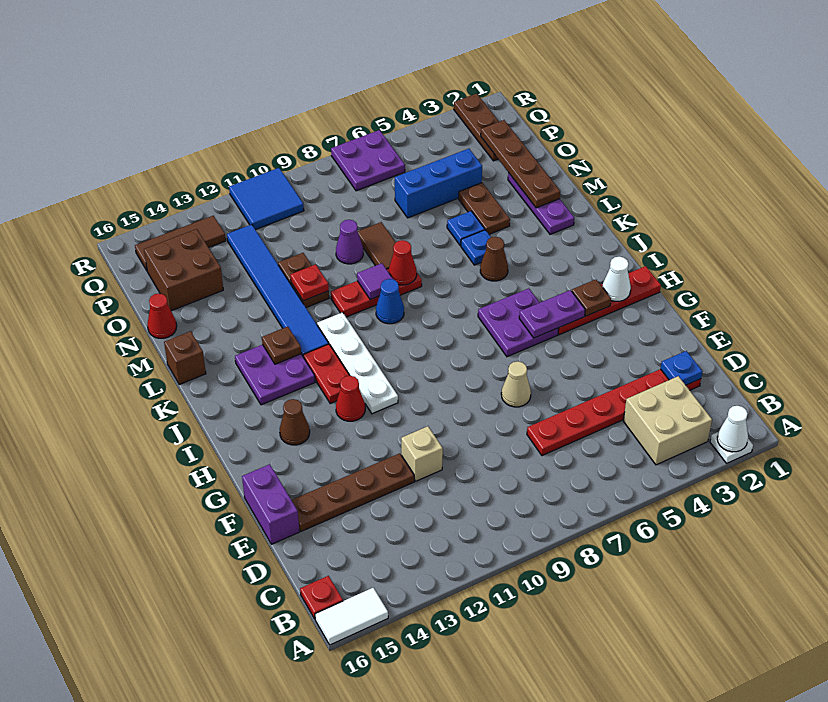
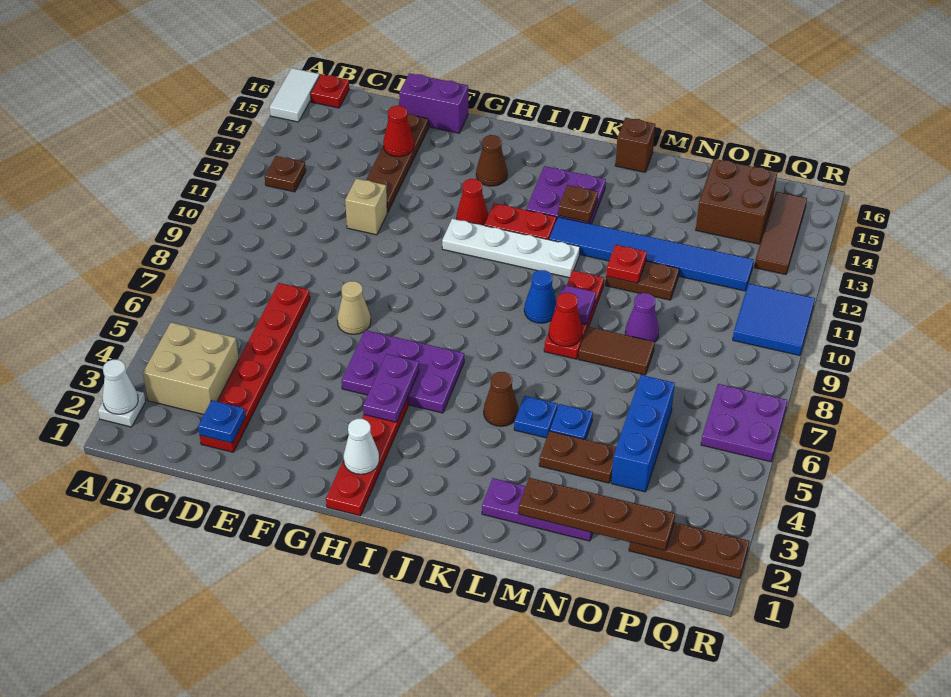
brown 1x1 plate [572,280,611,316] -> brown 1x1 plate moved to [265,156,306,192]
purple 2x2 plate [478,288,559,357] -> purple 2x3 plate [342,330,464,413]
red 1x1 cone [147,294,177,338] -> red 1x1 cone moved to [383,106,414,157]

